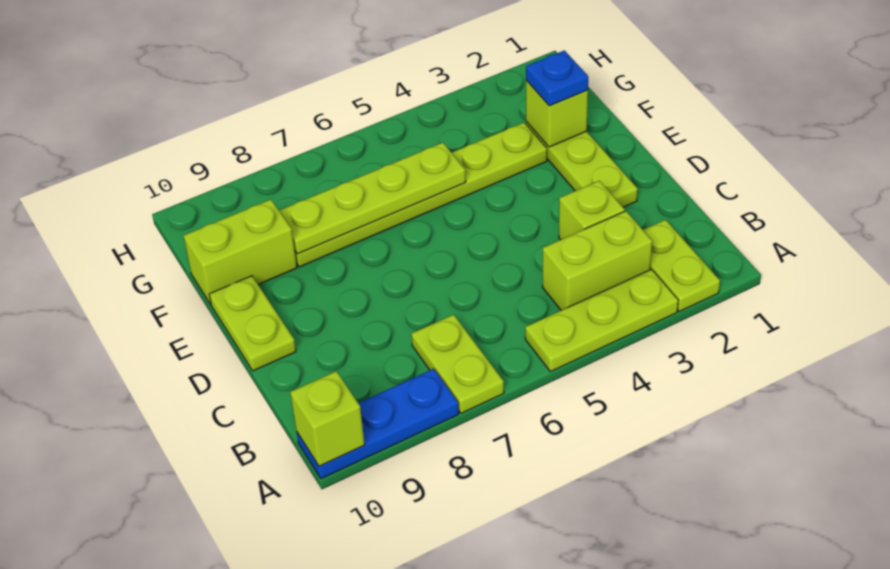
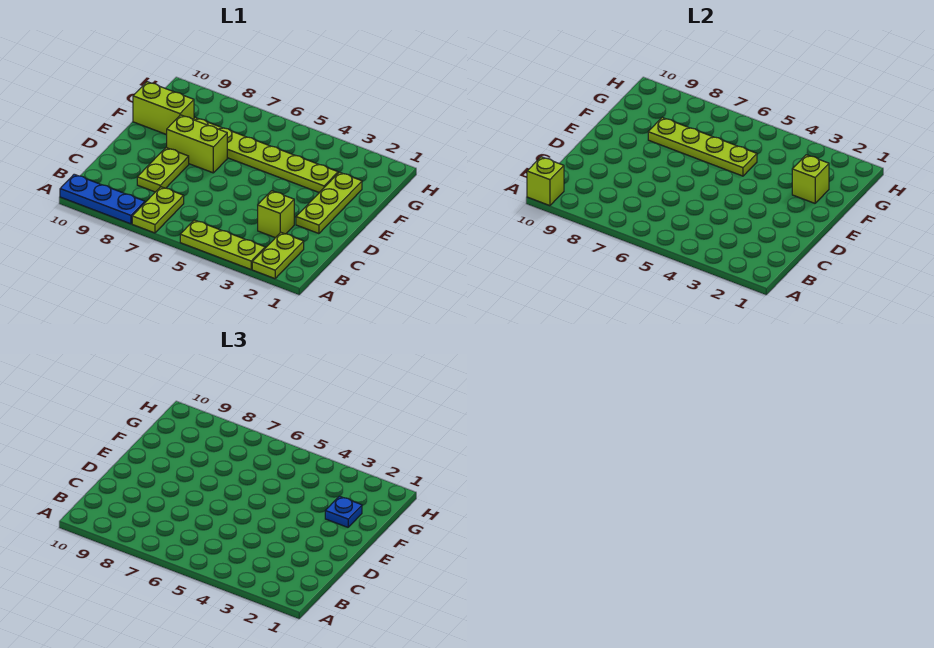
lime 1x2 brick [543,211,652,310] -> lime 1x2 brick moved to [167,115,227,173]
lime 1x2 plate [209,276,296,371] -> lime 1x2 plate moved to [137,148,189,192]

